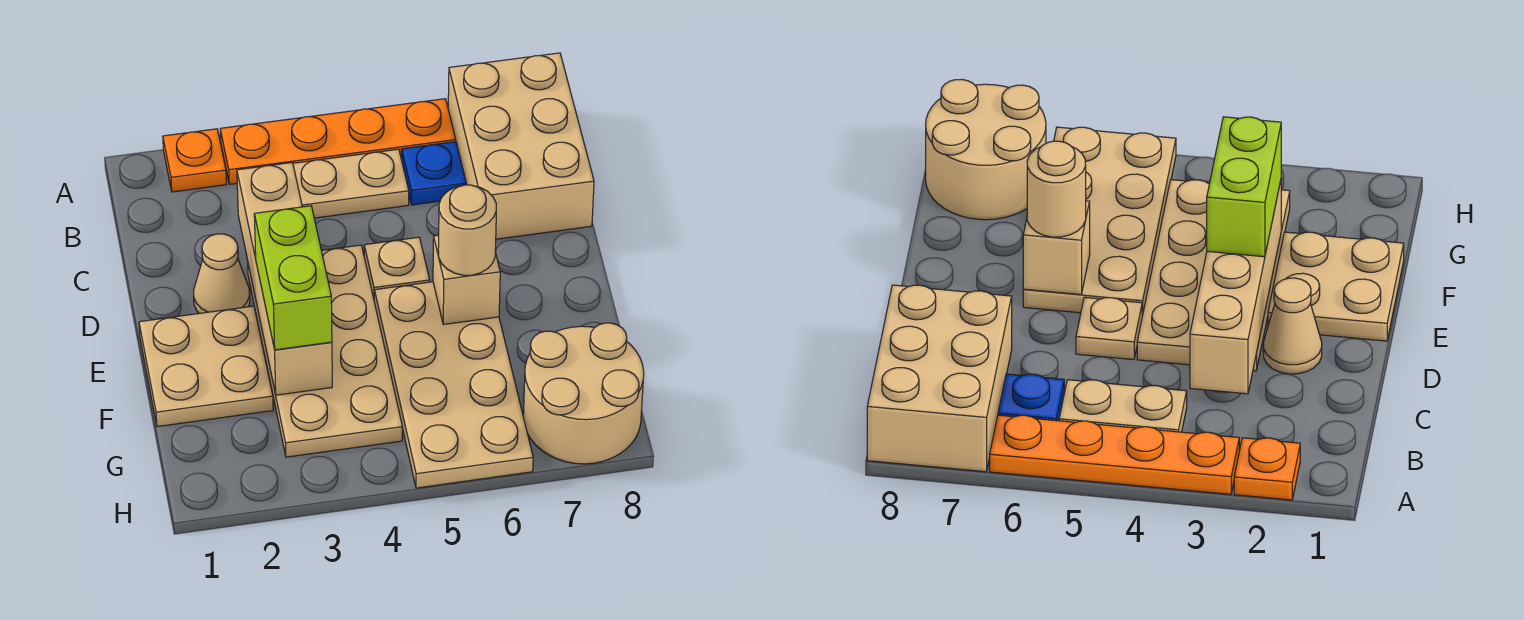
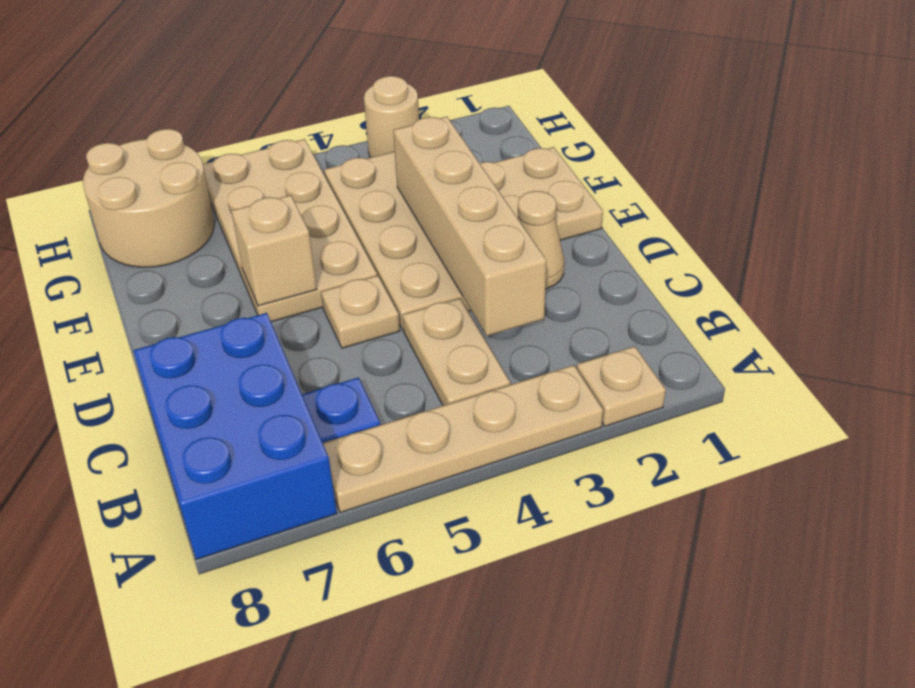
orange 1x1 plate [163,129,226,192] -> tan 1x1 plate [577,346,666,426]
orange 1x4 plate [220,99,456,184] -> tan 1x4 plate [323,365,603,513]
tan 2x3 brick [448,53,594,239] -> blue 2x3 brick [133,313,337,560]
tan 1x2 plate [293,149,409,218] -> tan 1x2 plate turned to [403,298,510,406]
lime 1x2 brick [254,206,332,350] -> none
tan 1x1 round brick [438,185,496,275] -> tan 1x1 round brick moved to [364,76,419,158]

